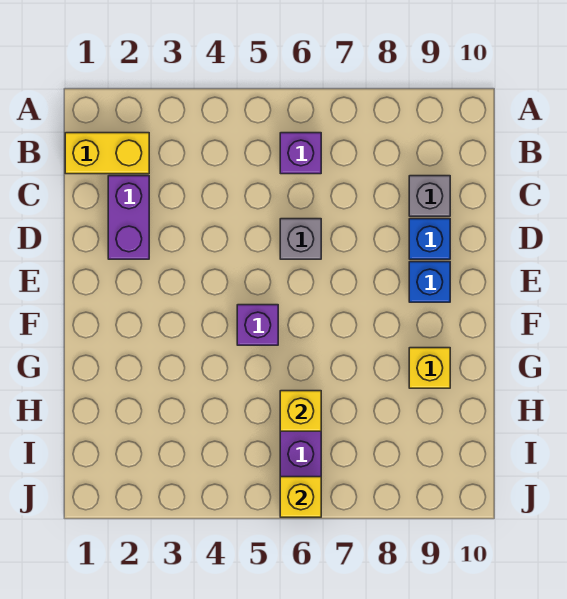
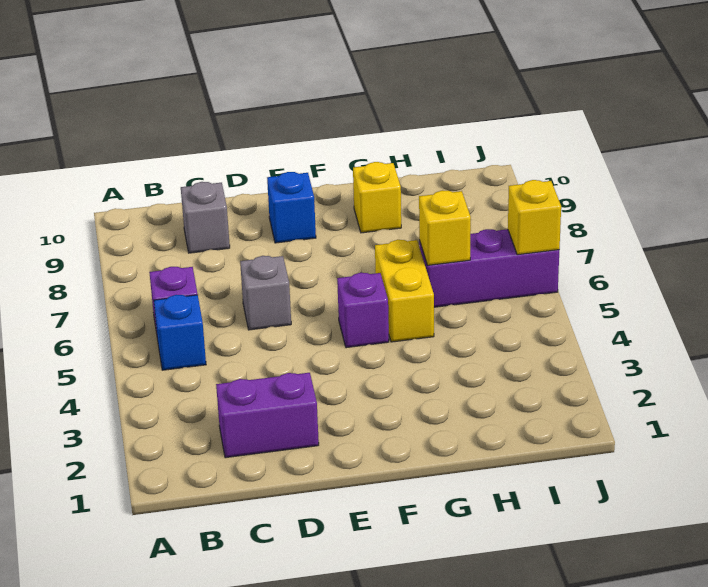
yellow 1x2 brick [65,133,149,174] -> yellow 1x2 brick moved to [375,239,434,342]
blue 1x1 brick [409,219,450,259] -> blue 1x1 brick moved to [154,295,206,370]

